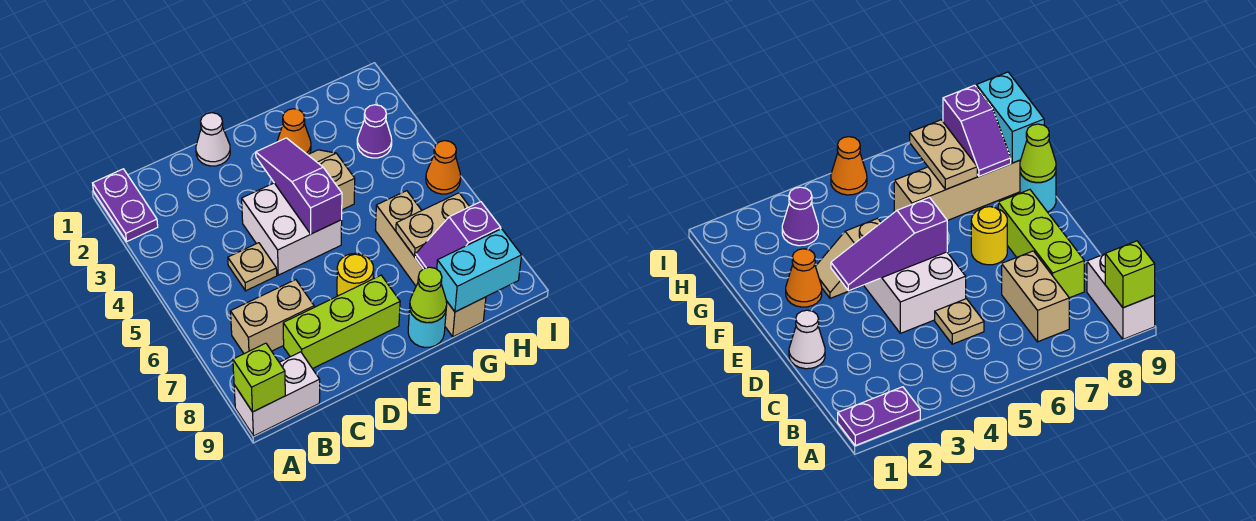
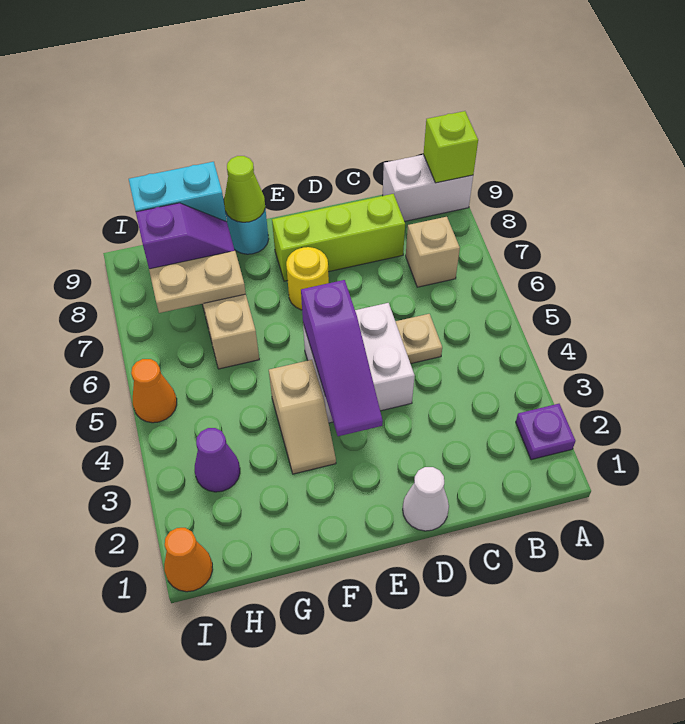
purple 1x2 plate [93,169,158,241] -> purple 1x1 plate [516,404,576,460]
tan 1x2 brick [230,280,314,354] -> tan 1x1 brick [406,217,460,287]
orange 1x1 cone [277,109,311,155] -> orange 1x1 cone moved to [164,528,213,592]

